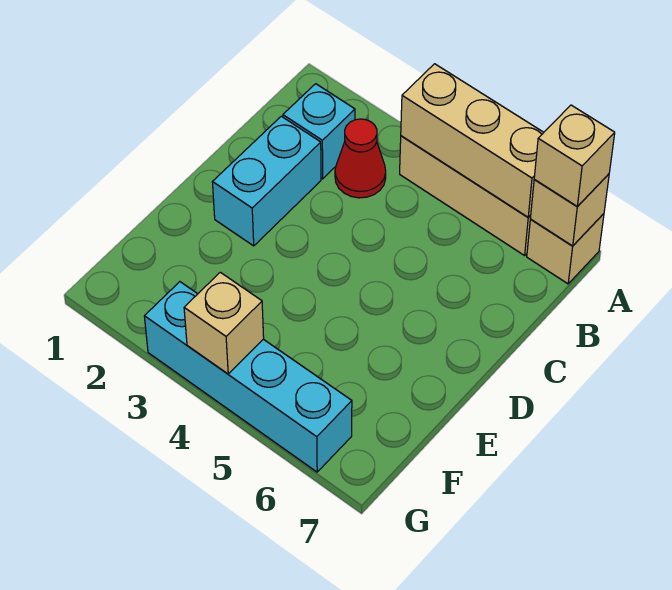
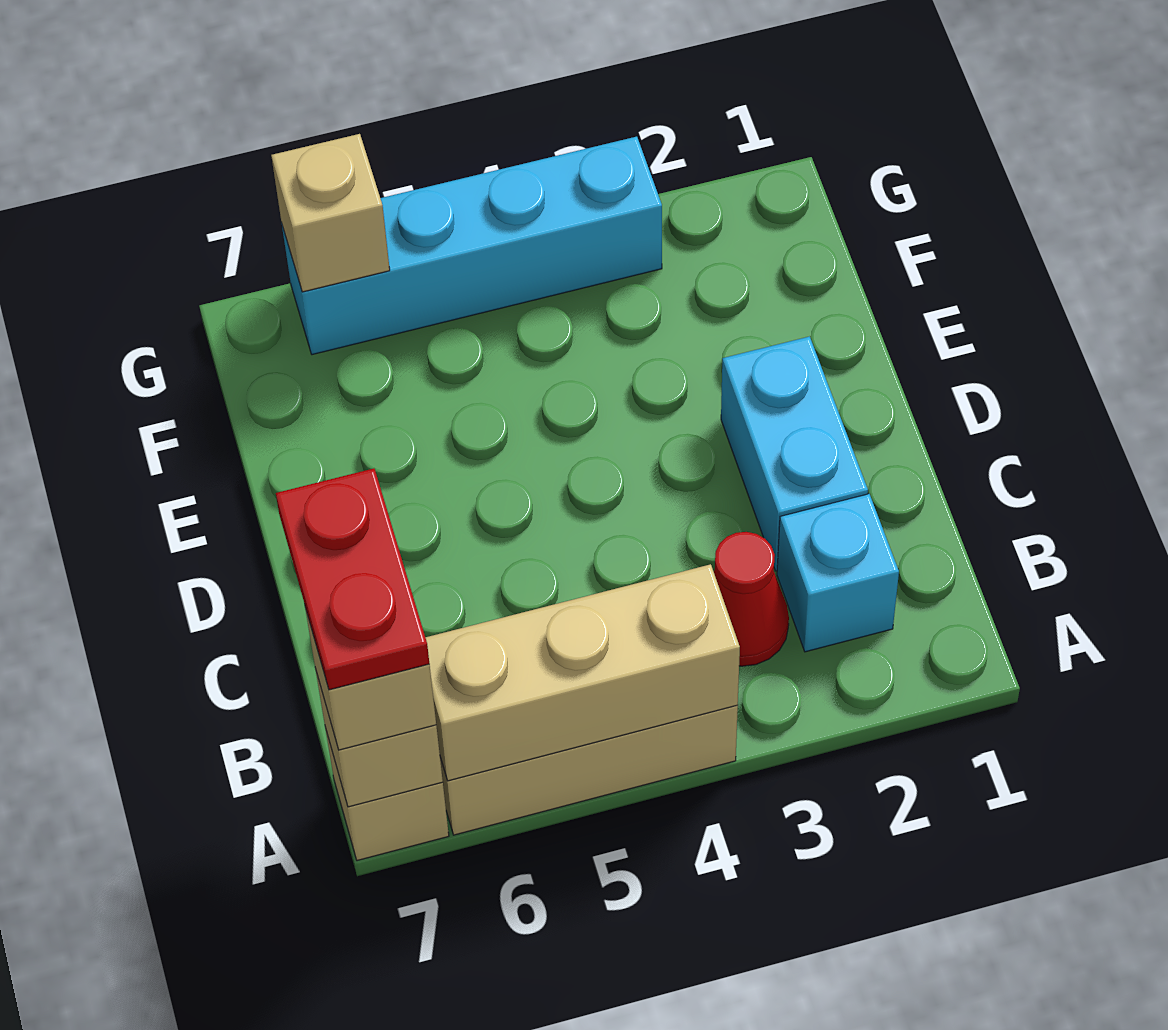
none -> red 1x2 plate [276,469,429,690]
tan 1x1 brick [184,272,264,374] -> tan 1x1 brick moved to [271,134,390,292]

